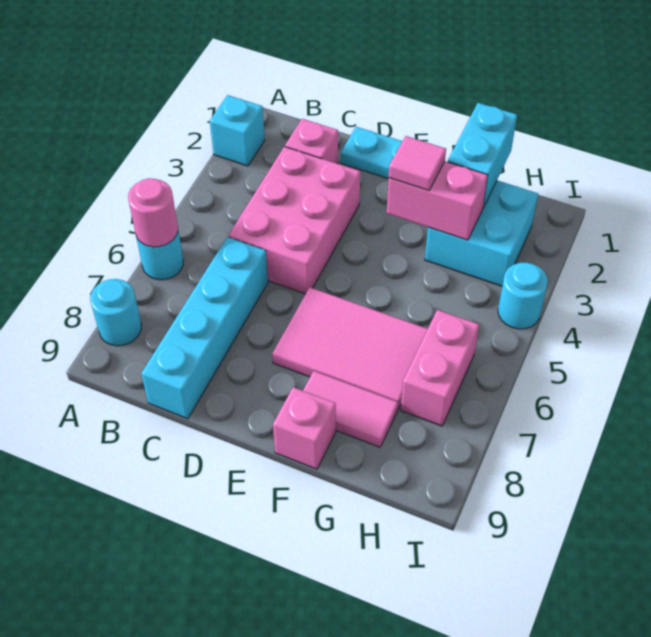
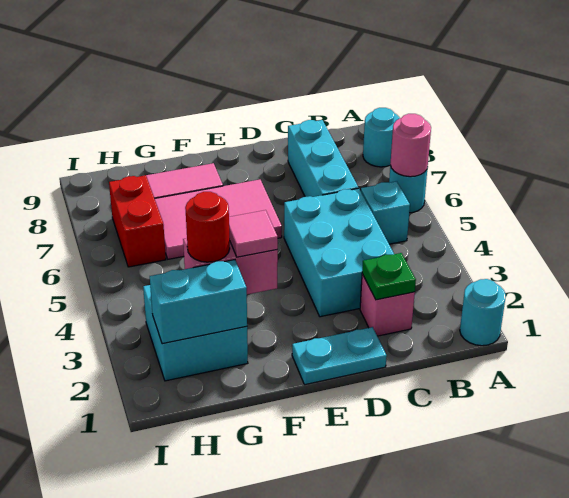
cyan 1x1 brick [210,95,265,166] -> cyan 1x1 brick moved to [361,181,410,244]
none -> green 1x1 plate [362,253,416,300]
pink 2x3 brick [228,147,360,294] -> cyan 2x3 brick [284,188,394,317]
cyan 1x4 brick [141,237,268,419] -> cyan 1x3 brick [288,120,358,197]
pink 1x1 brick [273,387,336,469] -> none
cyan 1x2 brick [448,103,517,208] -> cyan 1x2 brick turned to [150,260,247,344]
none -> red 1x1 round brick [185,192,230,262]
pink 1x2 brick [401,310,479,426] -> red 1x2 brick [109,175,166,267]
cyan 1x1 round brick [498,263,548,329] -> cyan 1x1 round brick moved to [460,279,506,346]

